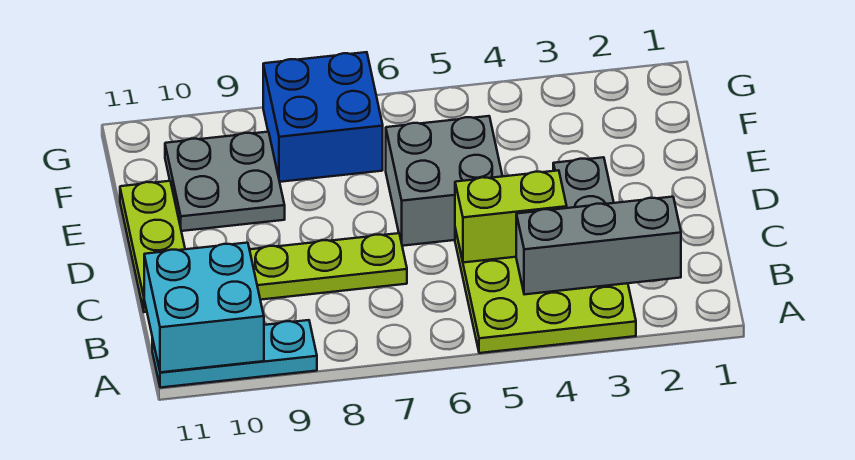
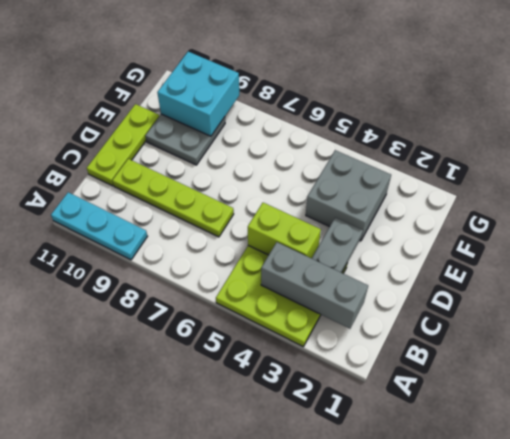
cyan 2x2 brick [144,243,264,372] -> cyan 2x2 brick moved to [157,52,239,136]
grey 2x2 brick [386,116,503,246] -> grey 2x2 brick moved to [306,150,391,241]
blue 2x2 brick [263,52,383,182] -> none

